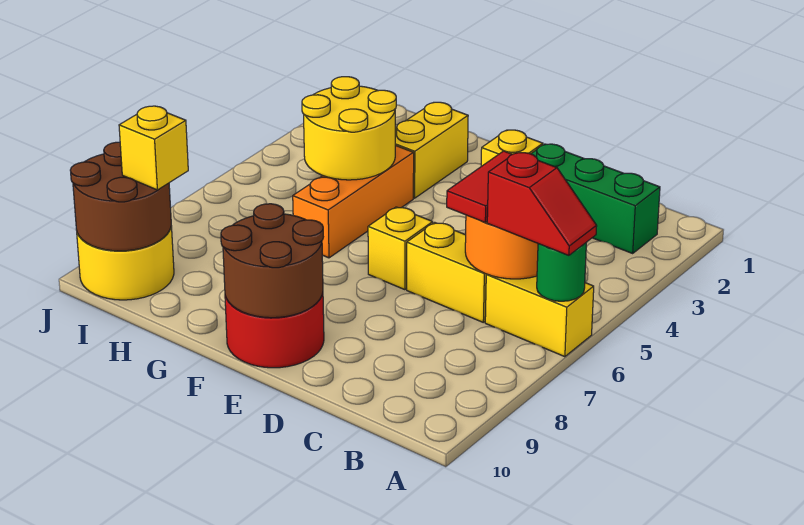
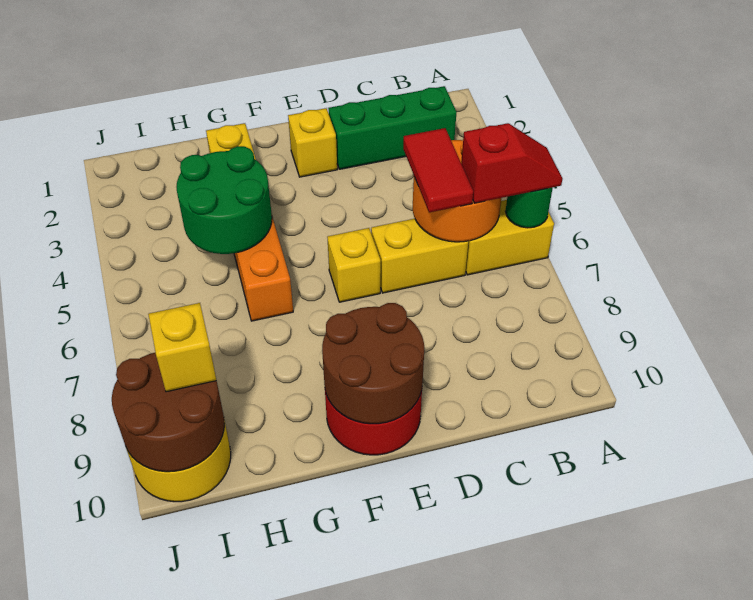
yellow 2x2 round brick [302,77,396,180] -> green 2x2 round brick [176,146,272,254]

